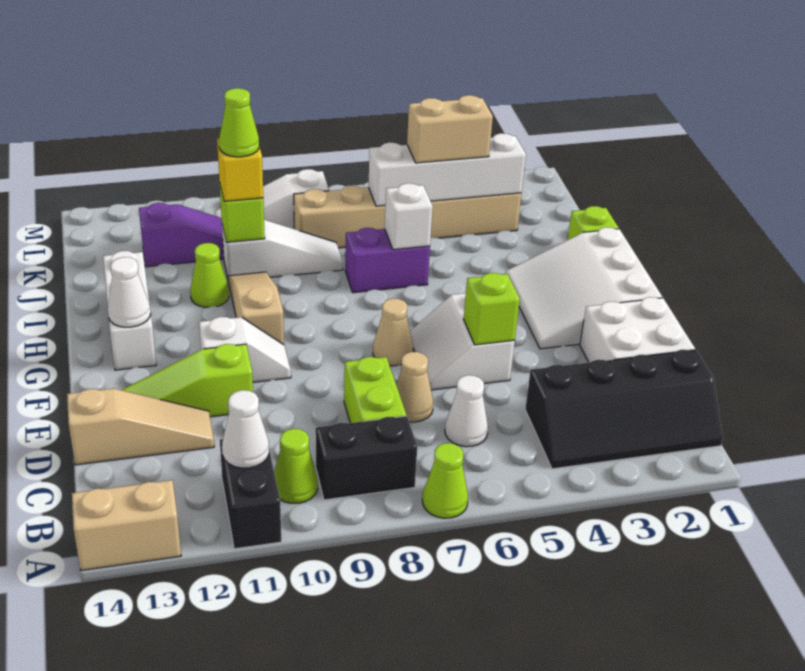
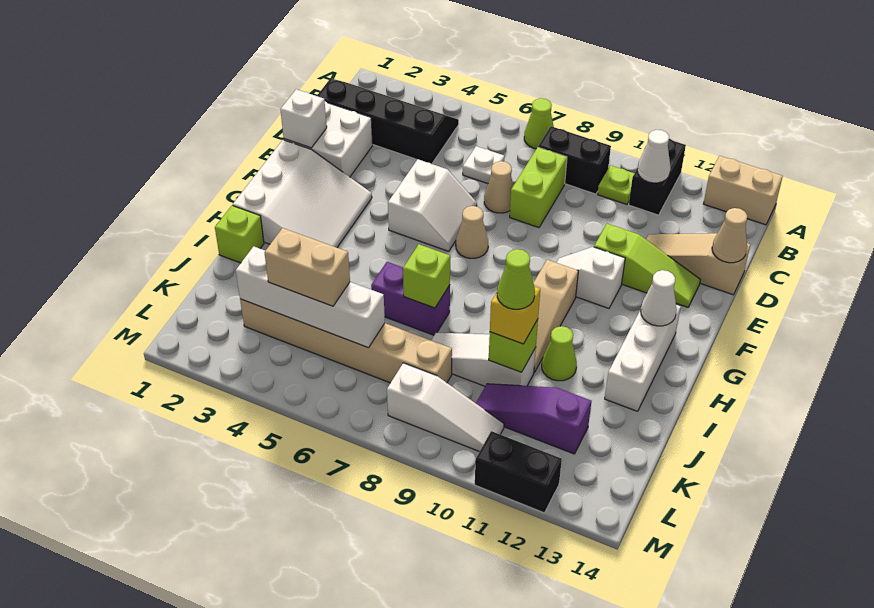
lime 1x1 cone [274,429,318,503] -> lime 1x1 plate [598,165,635,204]
white 1x1 cone [445,375,488,447] -> white 1x1 plate [463,146,504,184]
none -> tan 1x1 cone [712,208,747,263]
lime 1x1 brick [464,273,520,345] -> lime 1x1 brick moved to [403,244,450,308]
white 1x1 brick [385,183,433,250] -> white 1x1 brick moved to [280,89,327,148]
none -> black 1x2 brick [475,431,562,513]

